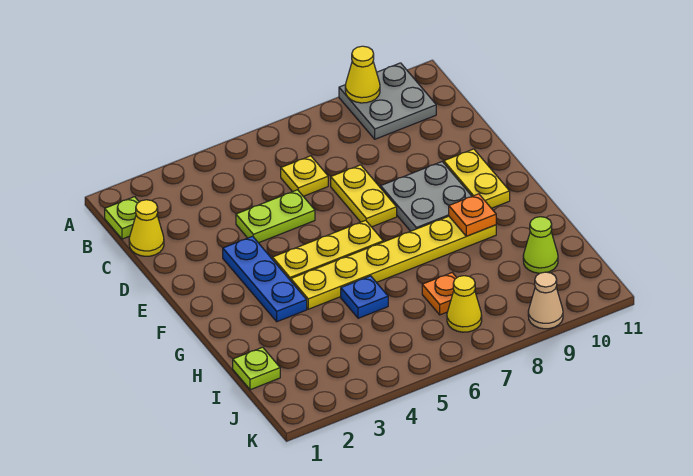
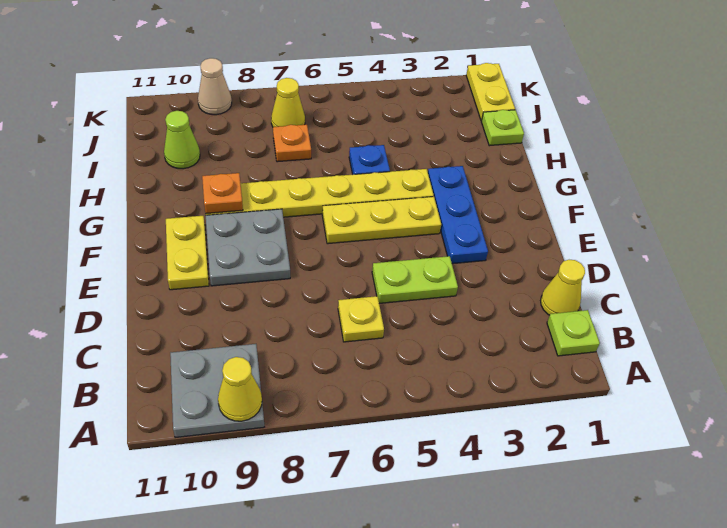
yellow 1x2 plate [331,165,397,227] -> yellow 1x2 plate moved to [466,63,515,121]

